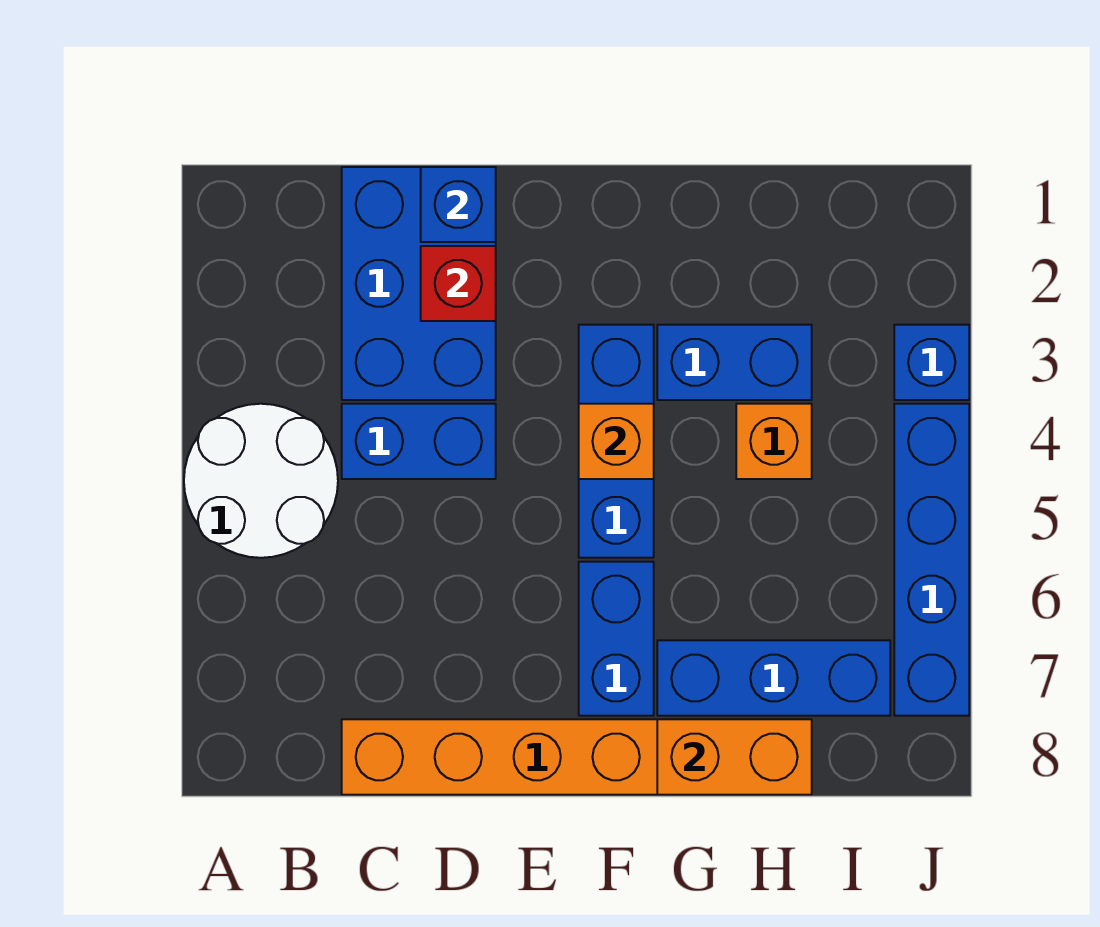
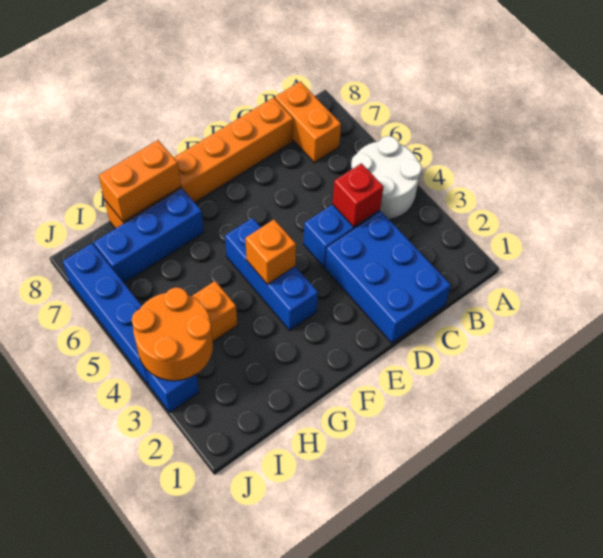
none -> orange 1x2 brick [275,81,341,163]
blue 1x1 brick [421,167,496,242] -> none
red 1x1 brick [421,246,496,321] -> red 1x1 brick moved to [333,163,383,227]
blue 1x2 brick [579,562,654,716] -> none
blue 1x2 brick [657,325,812,400] -> none
none -> orange 2x2 round brick [132,287,213,381]

